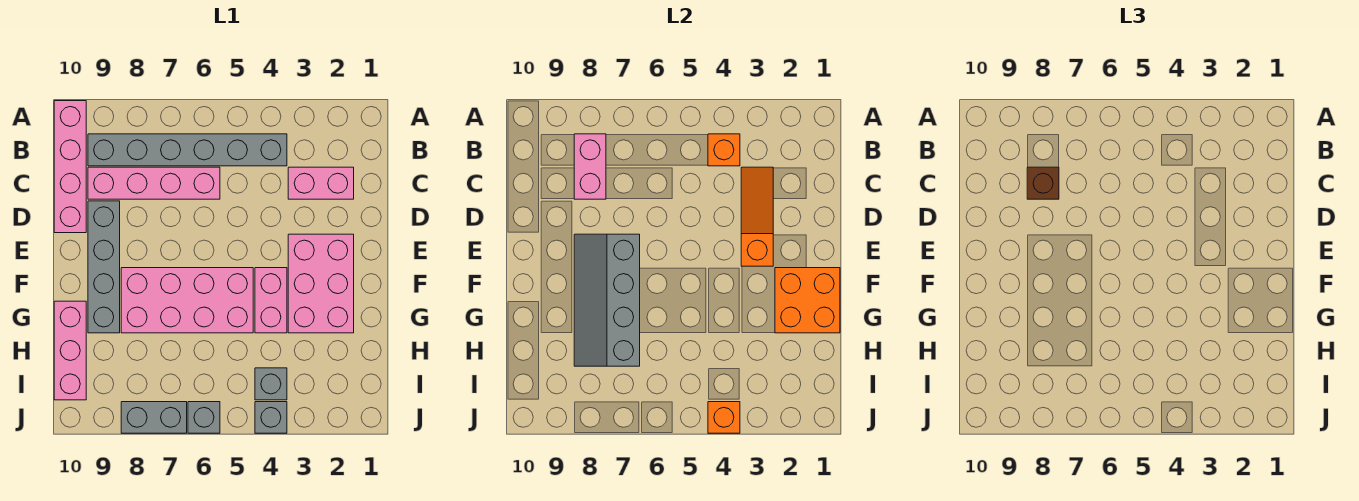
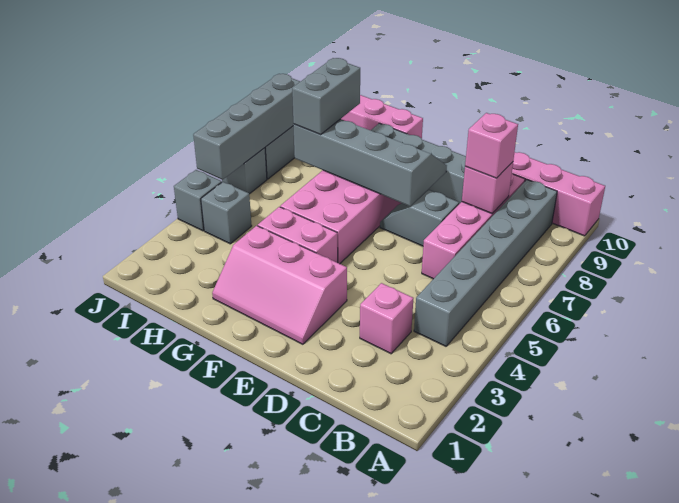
orange 1x1 brick [708,134,740,166] -> none
pink 1x2 brick [574,134,606,199] -> pink 1x1 brick [462,162,513,214]
pink 1x2 brick [288,167,354,199] -> pink 1x1 brick [360,283,413,354]
orange 1x3 slope [741,167,773,266] -> none
brown 1x1 brick [1027,167,1059,199] -> pink 1x1 brick [465,113,518,178]
none -> grey 1x2 slope [380,190,459,246]
pink 2x3 brick [288,234,354,333] -> pink 2x3 slope [212,226,347,344]
orange 2x2 brick [775,268,840,333] -> none
none -> grey 1x2 brick [292,58,360,135]
orange 1x1 brick [708,402,740,433] -> none
none -> grey 1x4 brick [193,74,300,180]

